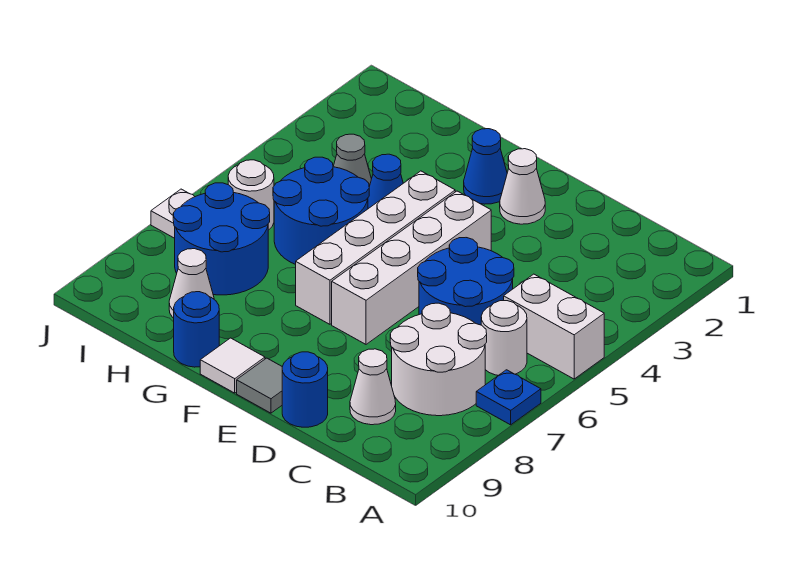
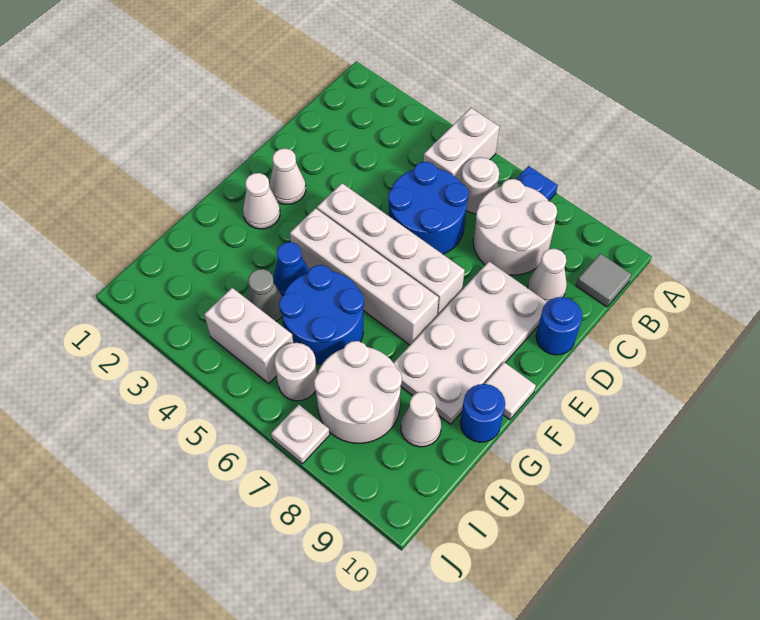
none -> white 2x4 plate [394,262,547,424]
grey 1x1 tile [237,358,282,413] -> grey 1x1 tile moved to [576,253,631,307]
blue 1x1 cone [464,129,507,204] -> white 1x1 cone [243,173,280,229]
blue 2x2 round brick [173,183,270,295] -> white 2x2 round brick [314,341,402,443]
none -> white 1x2 brick [204,288,293,383]

